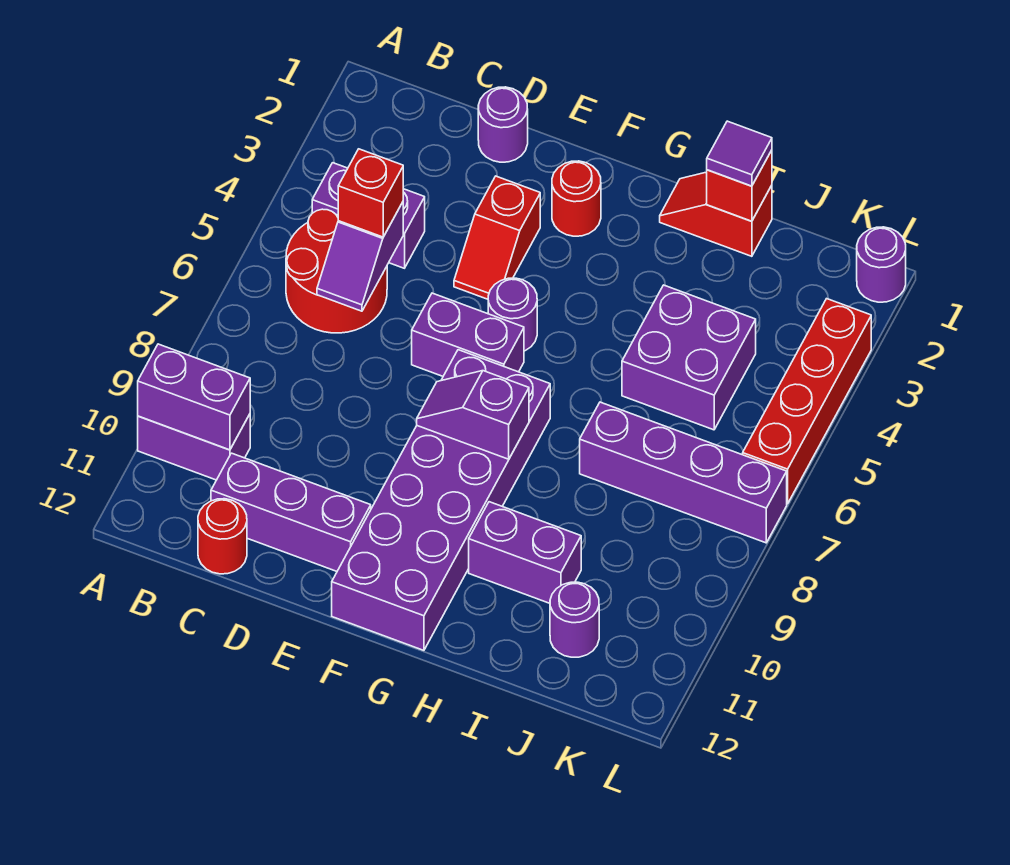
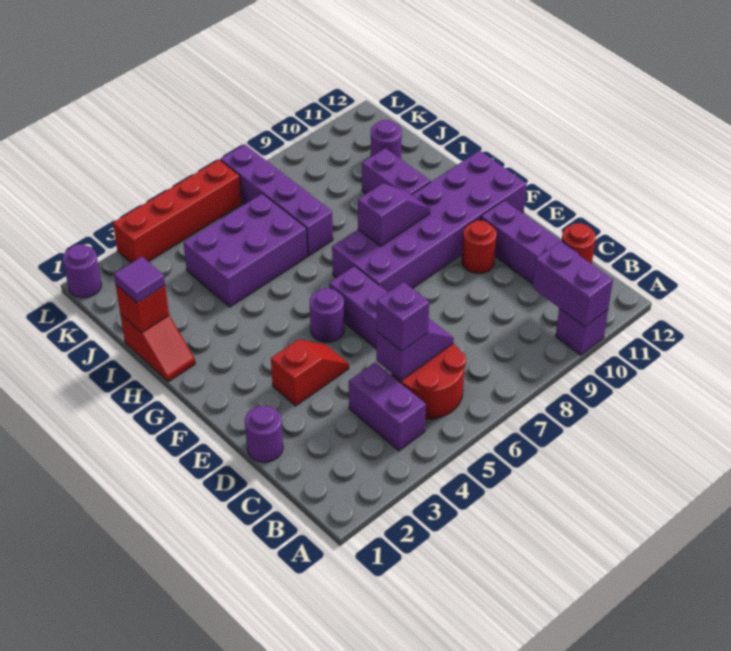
purple 1x2 brick [138,414,250,480] -> purple 1x1 brick [556,308,608,355]
red 1x1 brick [338,149,403,237] -> purple 1x1 brick [377,282,429,351]
red 1x1 round brick [552,161,601,236] -> red 1x1 round brick moved to [462,221,497,273]
purple 1x2 slope [417,371,529,459] -> purple 1x2 slope turned to [358,183,430,246]
purple 2x2 brick [622,285,756,430] -> purple 2x3 brick [183,194,308,307]

